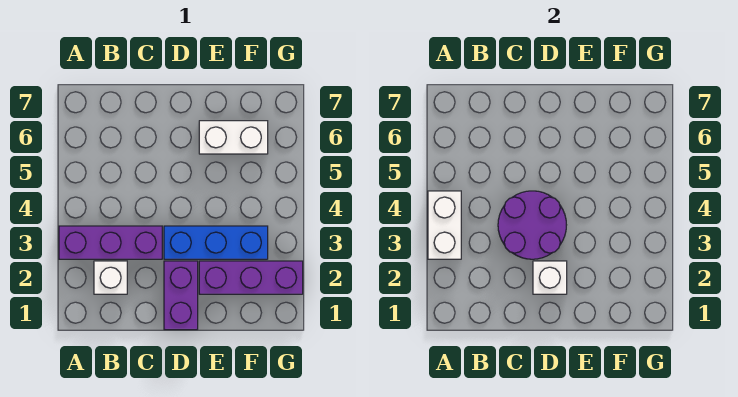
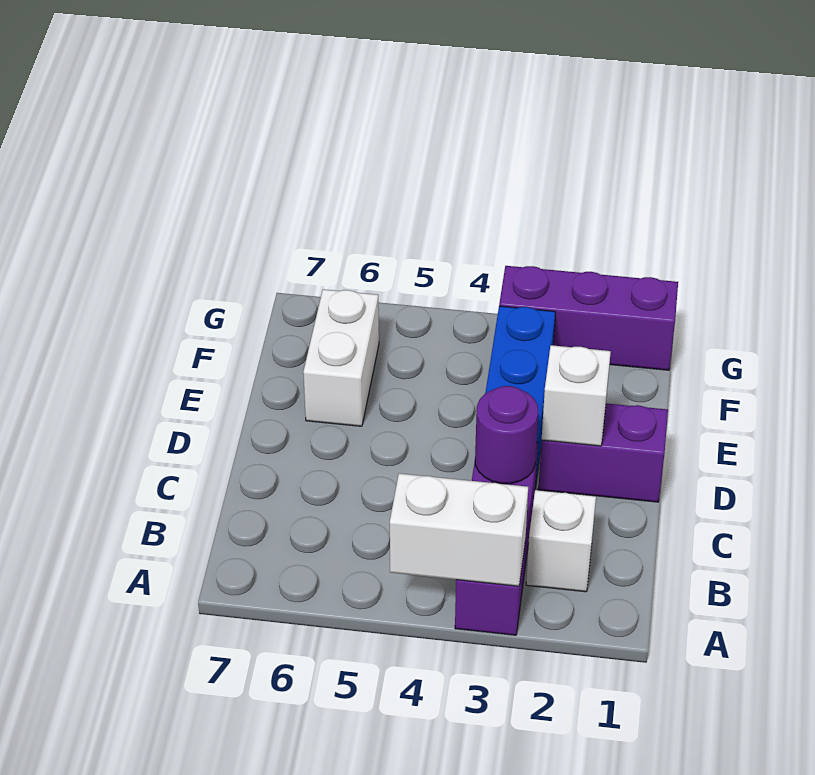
purple 2x2 round brick [498,191,566,259] -> purple 1x1 round brick [475,386,538,484]
purple 1x3 brick [199,261,303,294] -> purple 1x3 brick turned to [499,266,678,370]

